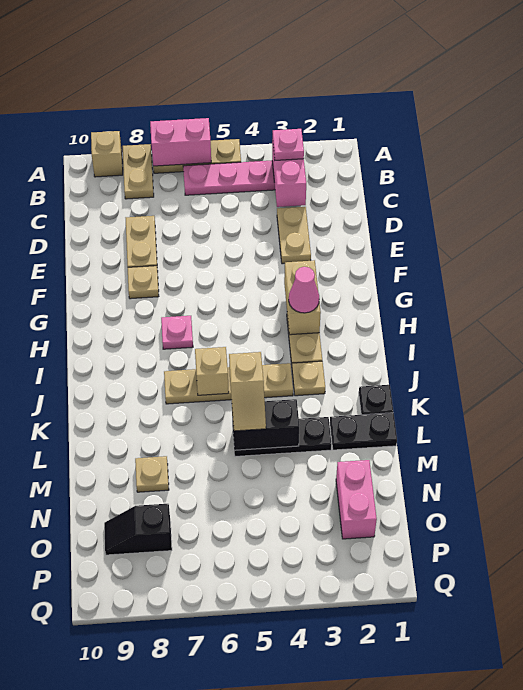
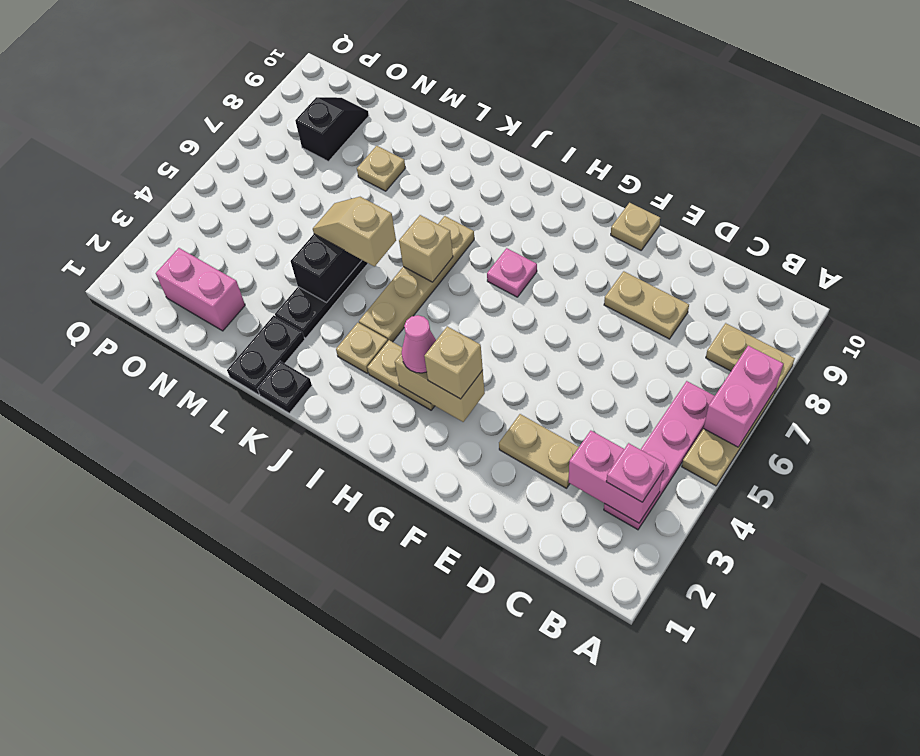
tan 1x1 brick [91,131,123,177] -> tan 1x1 brick moved to [424,326,483,399]
tan 1x1 plate [128,266,159,299] -> tan 1x1 plate moved to [611,203,660,250]

